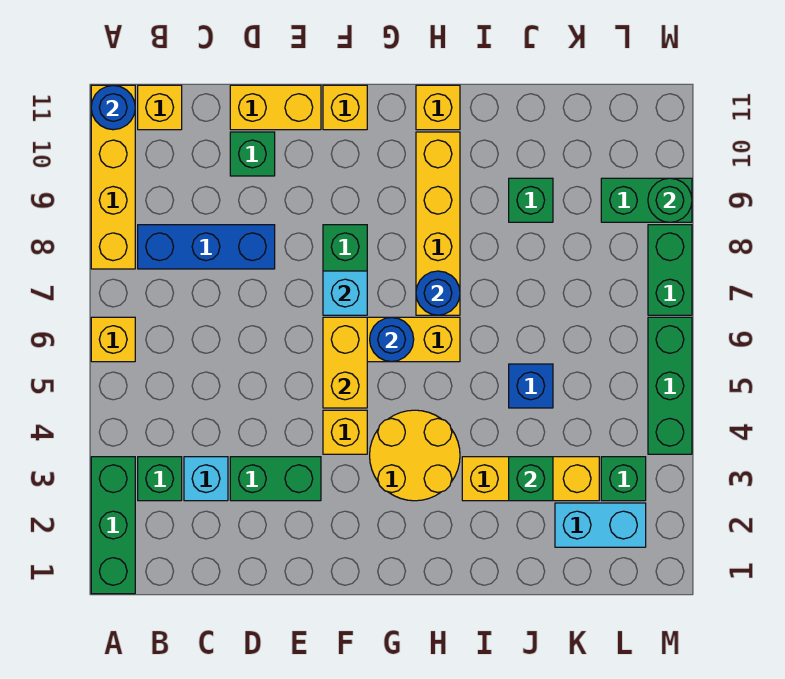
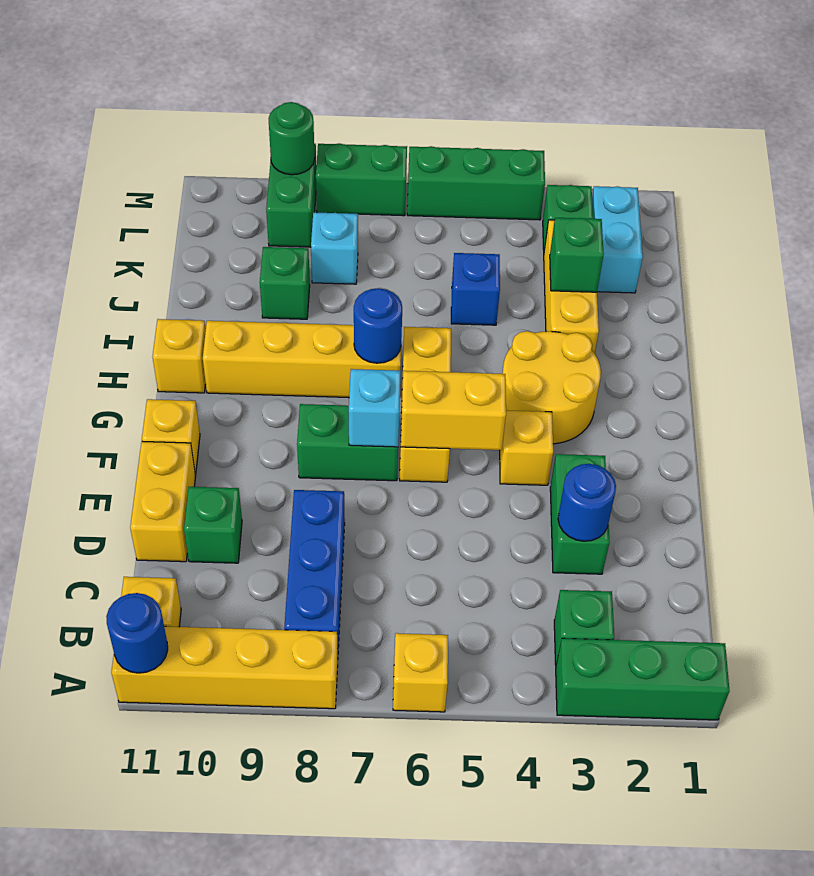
cyan 1x1 brick [184,457,228,501] -> cyan 1x1 brick moved to [311,212,358,284]
blue 1x1 round brick [370,317,414,362] -> blue 1x1 round brick moved to [558,464,616,541]

